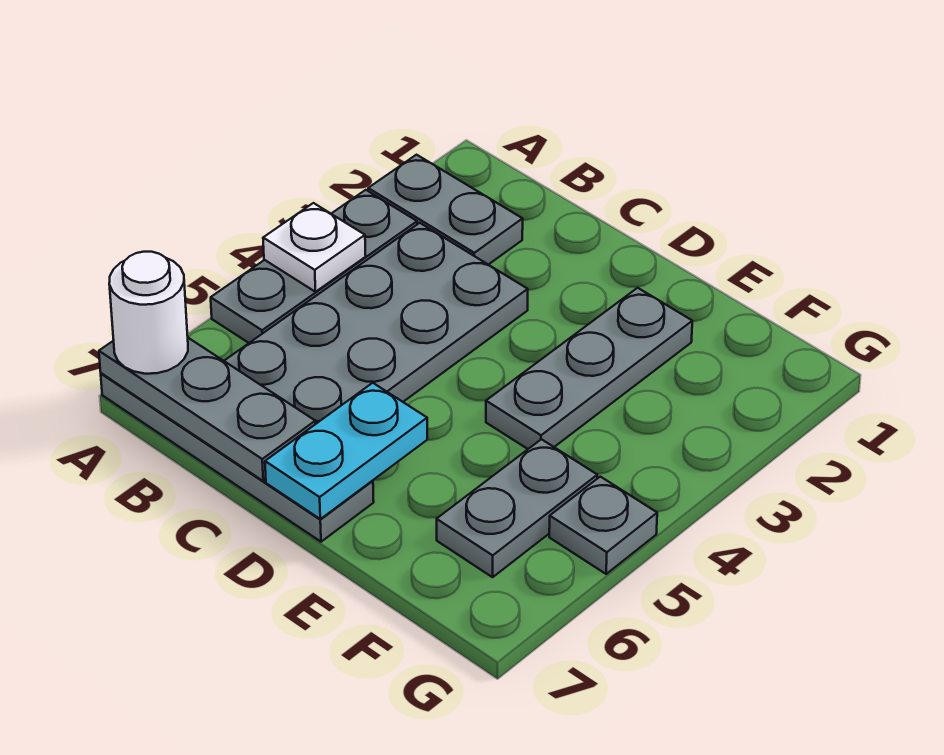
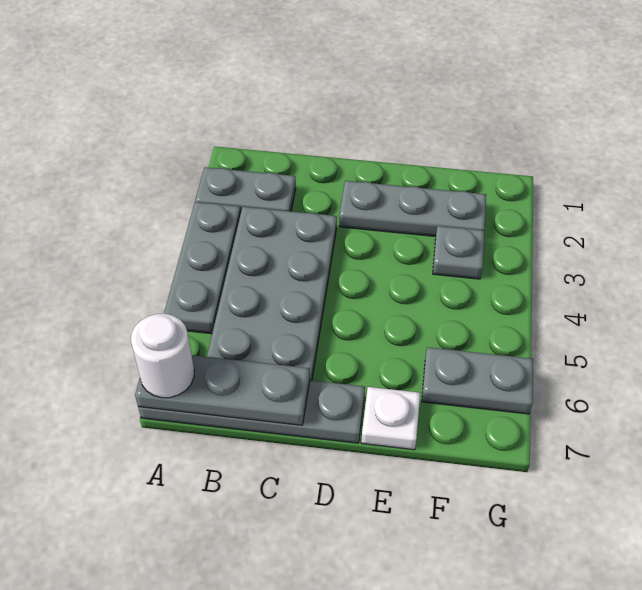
white 1x1 plate [263,203,366,292] -> white 1x1 plate moved to [361,387,420,450]
cyan 1x2 plate [265,383,427,519] -> none
grey 1x3 plate [486,288,692,449] -> grey 1x3 plate turned to [339,181,486,236]
grey 1x2 plate [437,439,597,577] -> grey 1x2 plate turned to [422,347,533,414]
grey 1x1 plate [549,477,657,574] -> grey 1x1 plate moved to [433,226,484,279]

